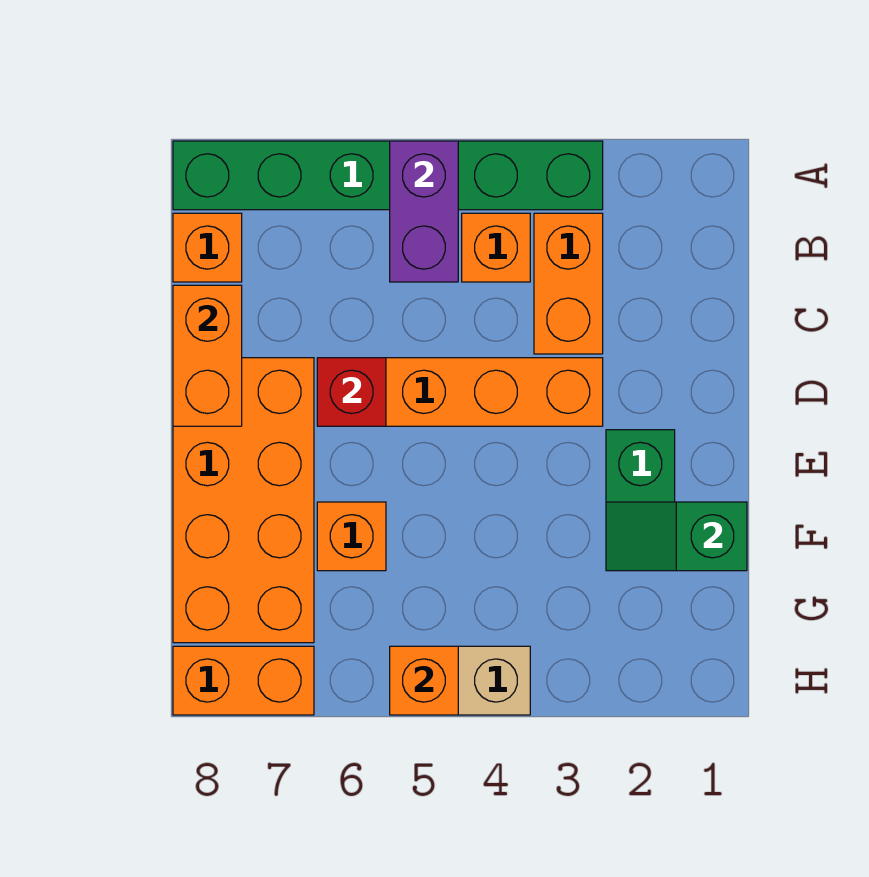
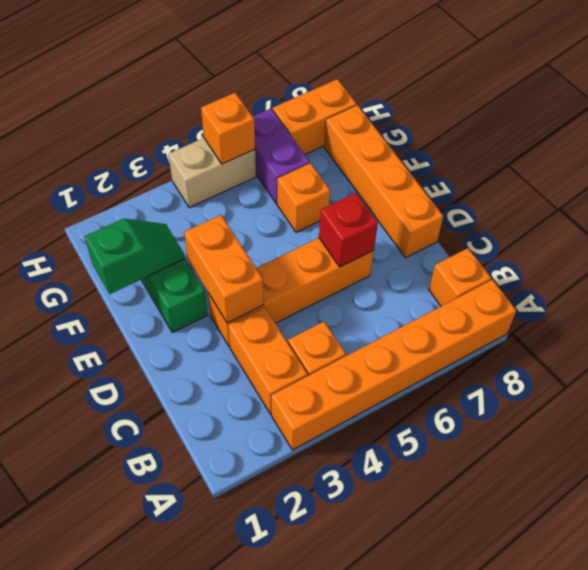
green 1x6 brick [173,141,603,210] -> orange 1x6 brick [271,280,516,450]
purple 1x2 brick [390,141,458,282] -> purple 1x2 brick moved to [253,108,310,204]
orange 1x2 brick [173,285,242,426] -> orange 1x2 brick moved to [184,215,264,323]
orange 2x4 brick [173,358,314,643] -> orange 1x4 brick [324,105,443,258]

